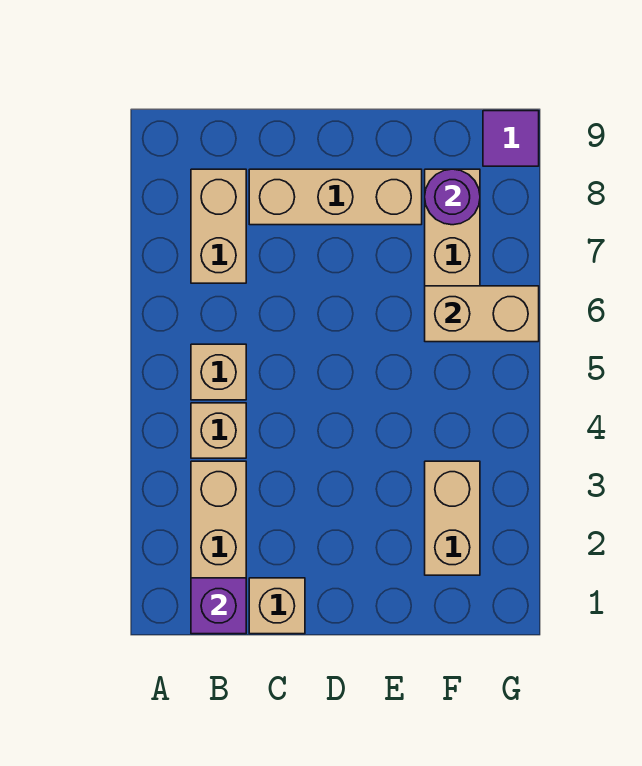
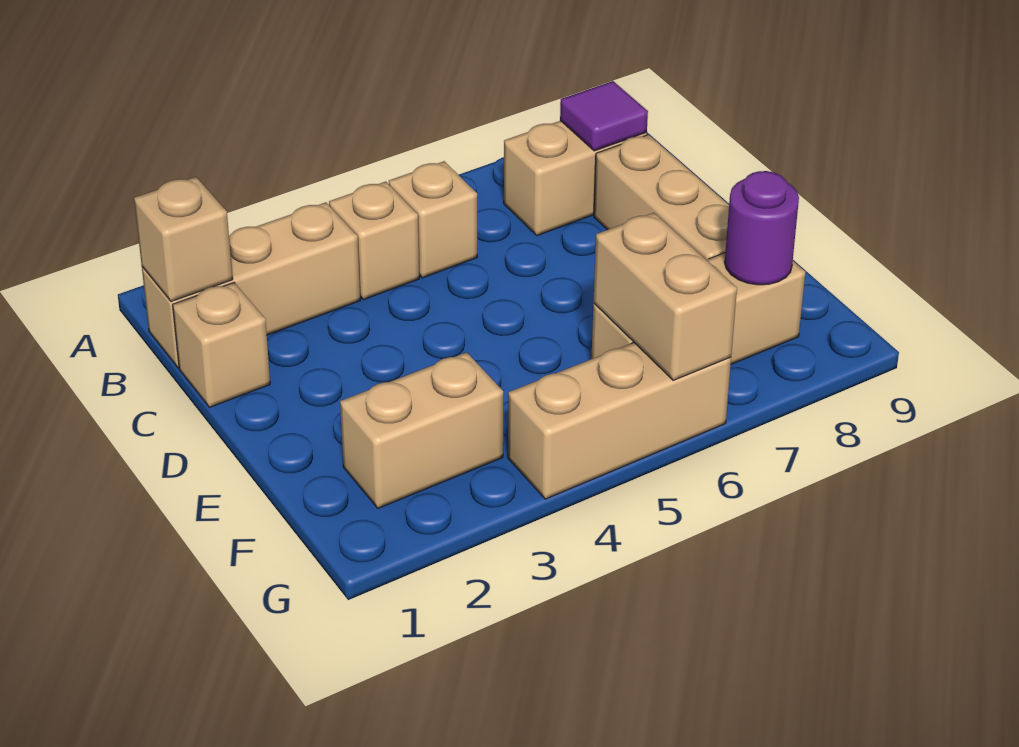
purple 1x1 brick [191,578,246,634] -> tan 1x1 brick [134,177,233,302]
none -> tan 1x3 brick [508,343,731,499]
purple 1x1 tile [483,111,539,166] -> purple 1x1 tile moved to [560,81,648,151]

